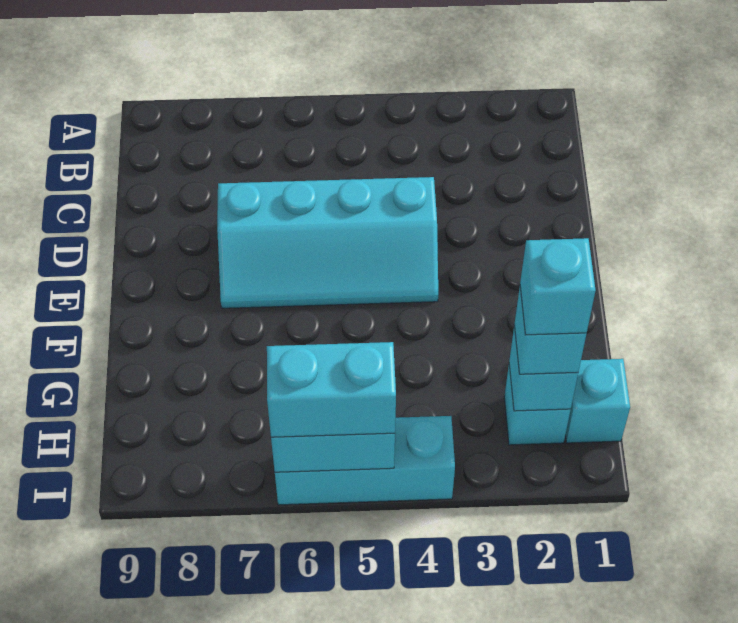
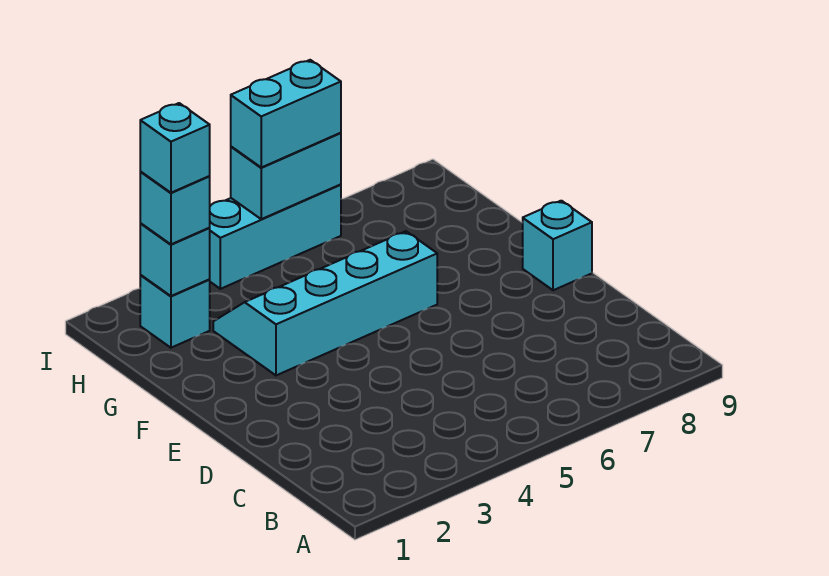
cyan 2x4 slope [217,177,438,308] -> cyan 2x4 slope moved to [213,231,437,375]
cyan 1x1 brick [565,359,630,443] -> cyan 1x1 brick moved to [523,201,592,290]

